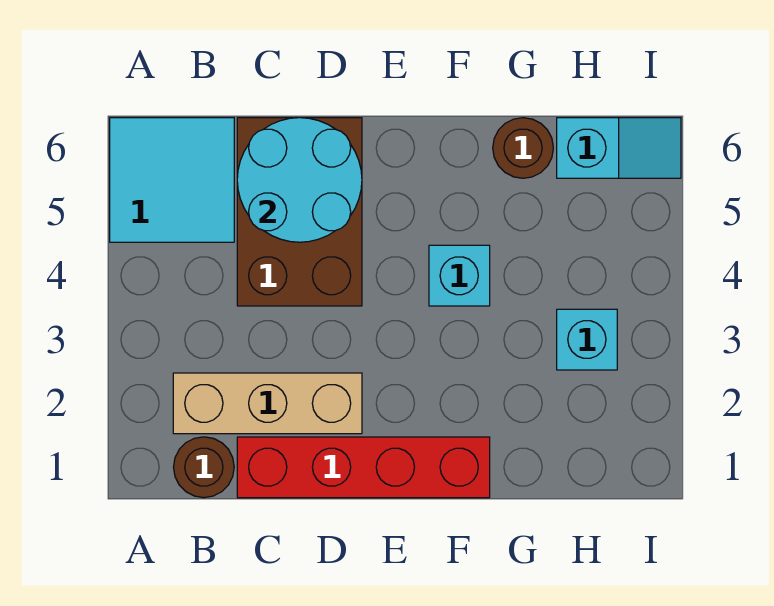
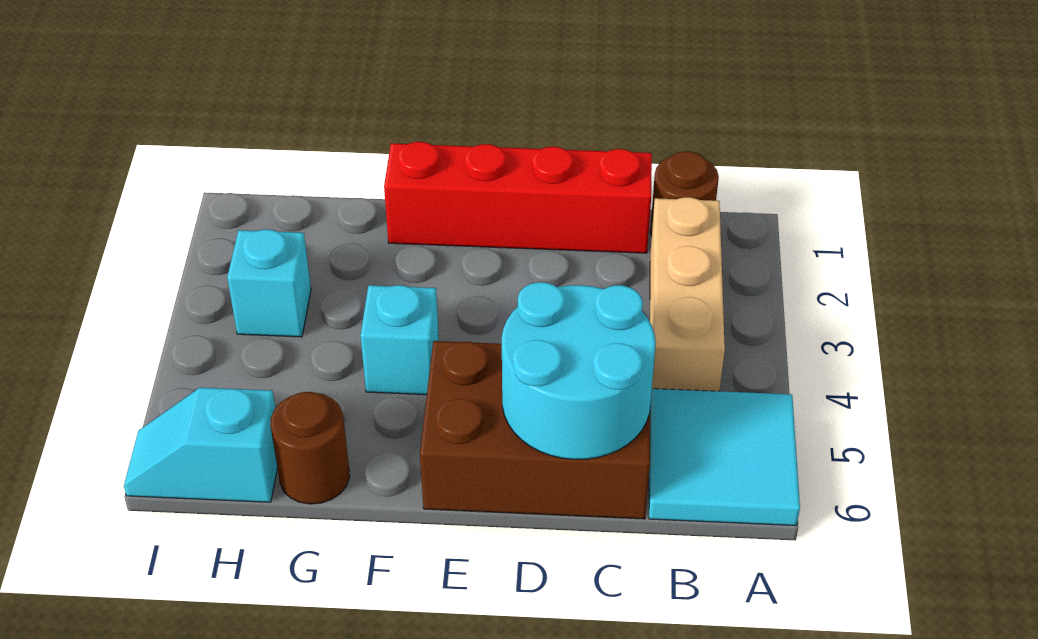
tan 1x3 brick [173,373,362,434] -> tan 1x3 brick turned to [650,197,725,391]
brown 2x3 brick [237,118,362,306] -> brown 2x3 brick turned to [420,341,650,519]

